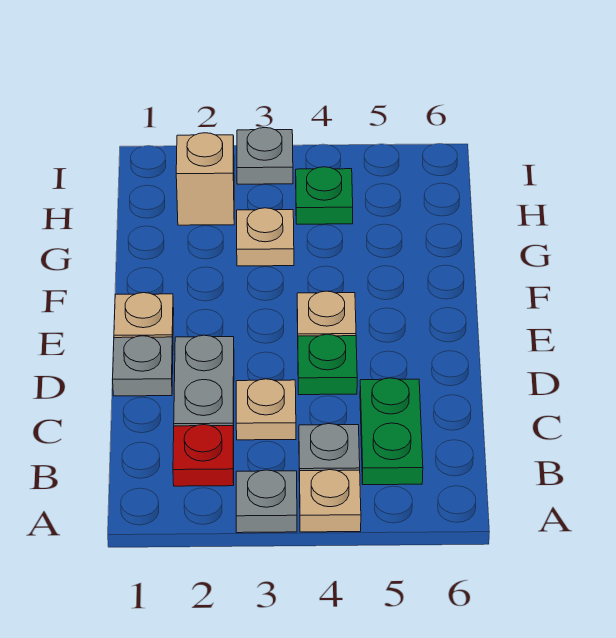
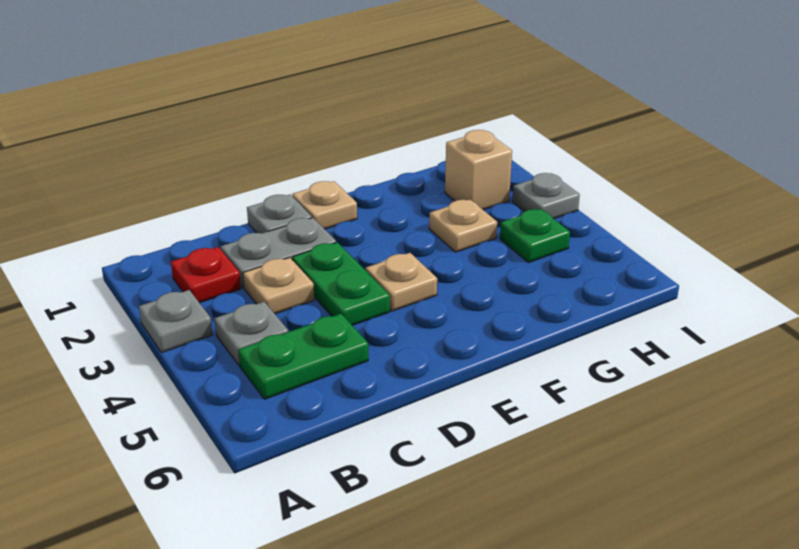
tan 1x1 plate [300,470,361,532] -> none
green 1x1 plate [298,334,357,395] -> green 1x2 plate [292,242,390,325]

